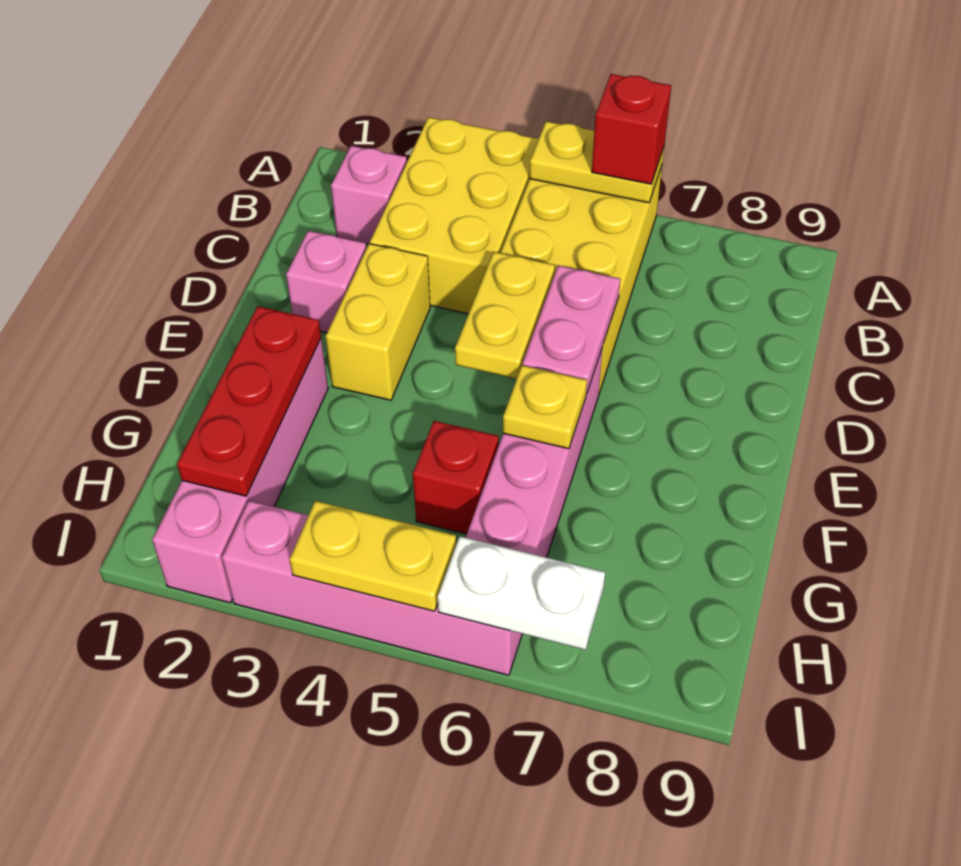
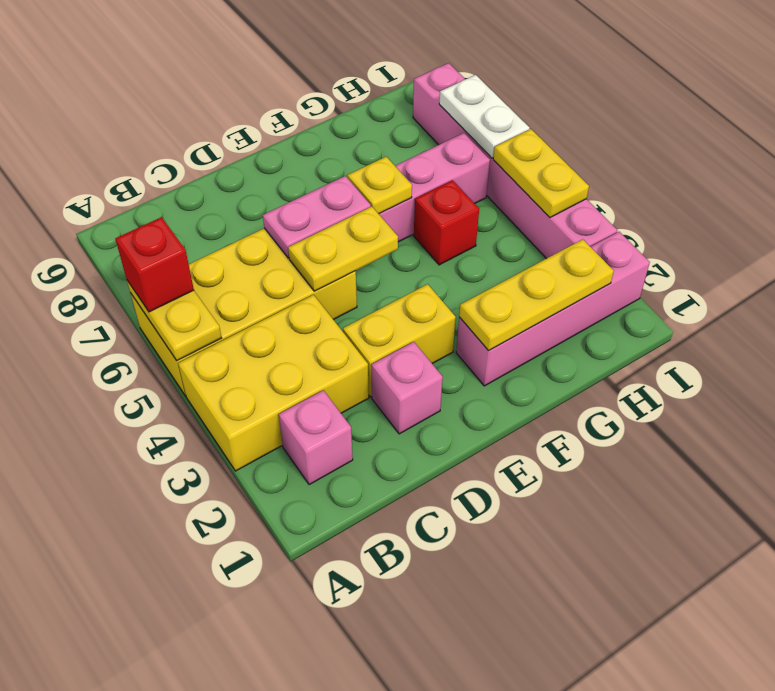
red 1x3 plate [177,306,321,496] -> yellow 1x3 plate [459,239,614,351]
pink 1x4 brick [222,501,522,675] -> pink 1x6 brick [413,63,617,259]

